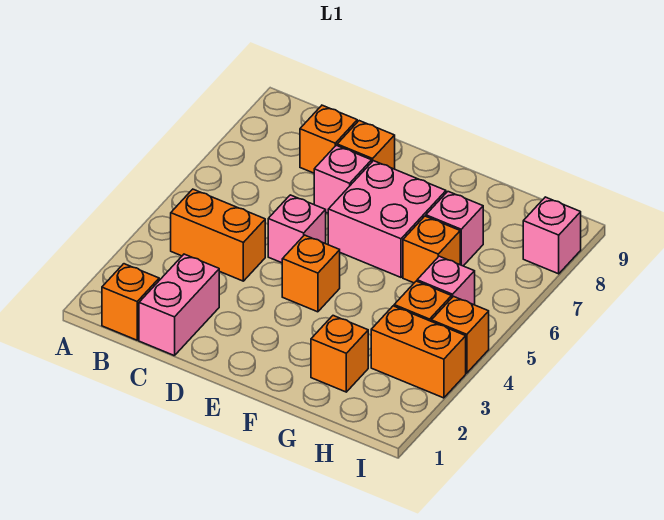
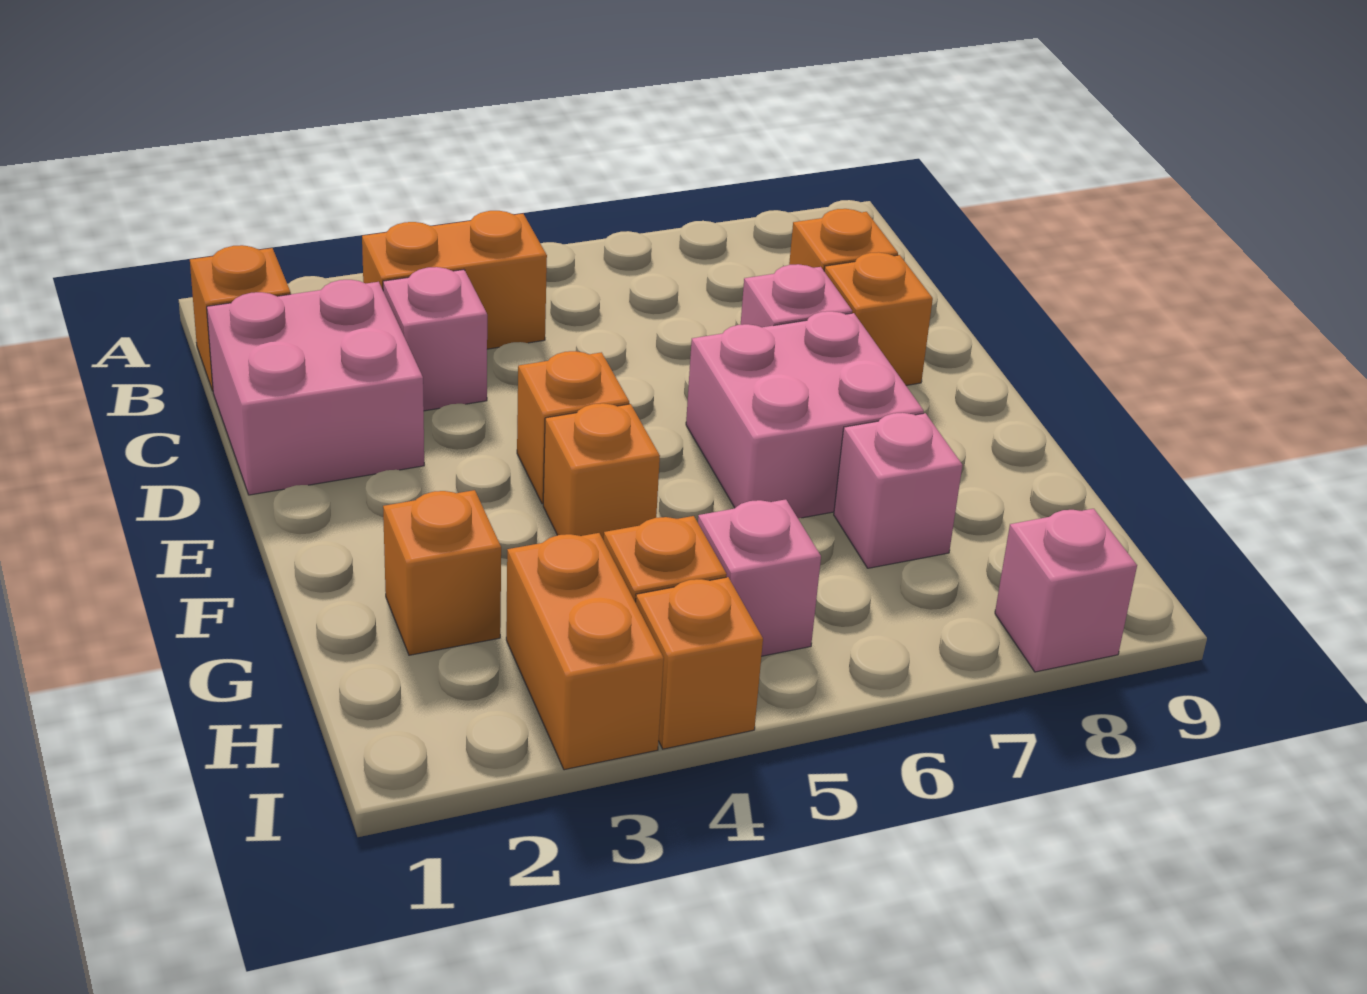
orange 1x2 brick [171,189,265,281] -> orange 1x2 brick turned to [362,211,547,349]
pink 1x2 brick [139,254,219,356] -> pink 2x2 brick [207,280,424,495]
pink 1x1 brick [268,195,326,263] -> pink 1x1 brick moved to [383,267,487,411]
orange 1x1 brick [403,216,460,283] -> orange 1x1 brick moved to [543,403,660,540]

